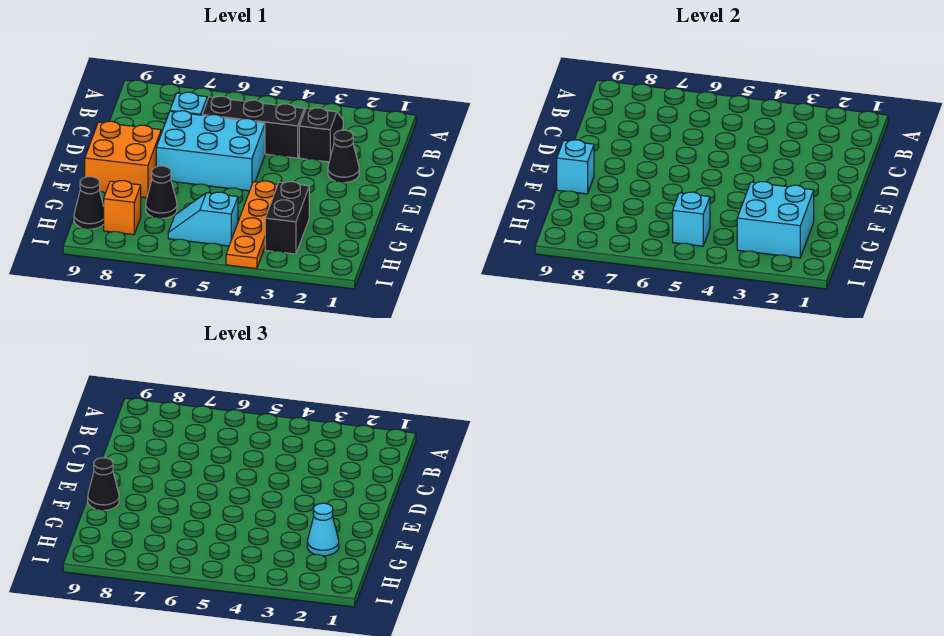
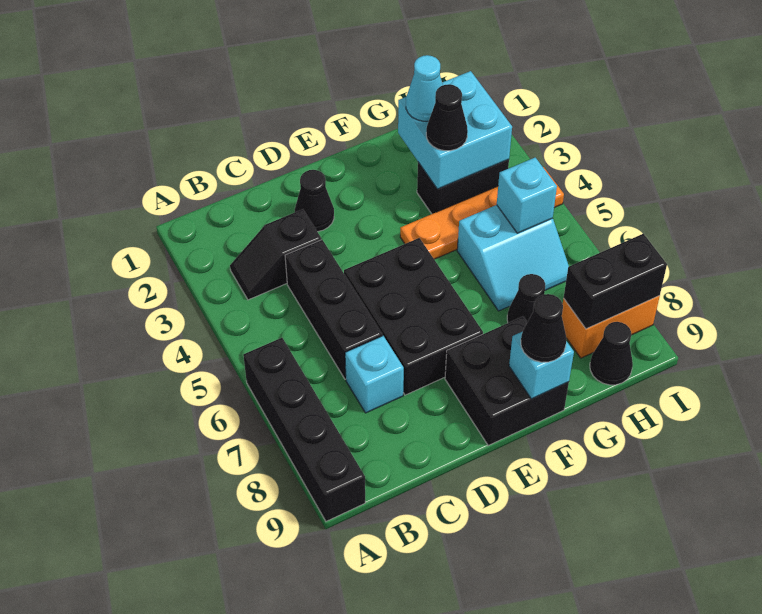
none -> black 1x4 brick [243,338,365,521]
cyan 2x3 brick [156,111,265,191] -> black 2x3 brick [344,238,483,395]
orange 2x2 brick [85,121,161,198] -> black 2x2 brick [445,317,569,445]
none -> black 1x1 cone [426,84,468,151]
cyan 1x2 slope [168,192,238,246] -> cyan 2x2 slope [457,205,569,311]
orange 1x1 brick [103,181,141,235] -> orange 1x2 brick [562,296,660,358]
none -> black 1x2 brick [564,234,667,329]

